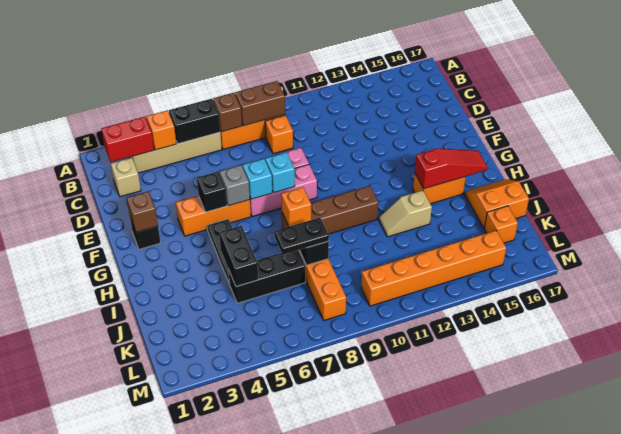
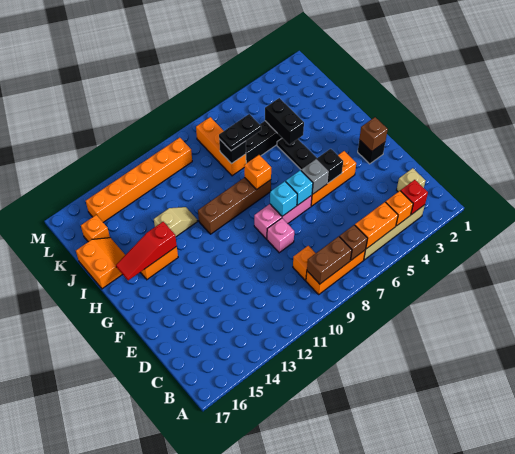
red 1x2 brick [101,117,154,162] -> red 1x1 brick [401,180,428,215]
black 1x2 brick [169,99,220,144] -> orange 1x2 brick [355,202,398,249]
orange 2x2 slope [465,179,529,228] -> orange 2x2 slope turned to [76,238,125,289]

